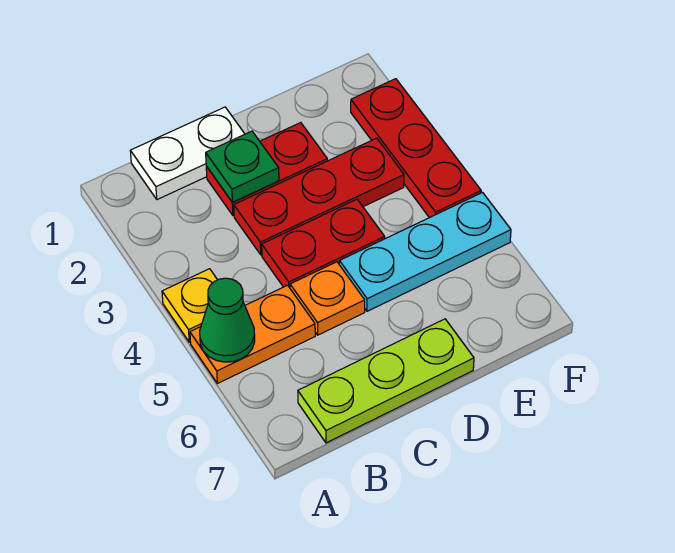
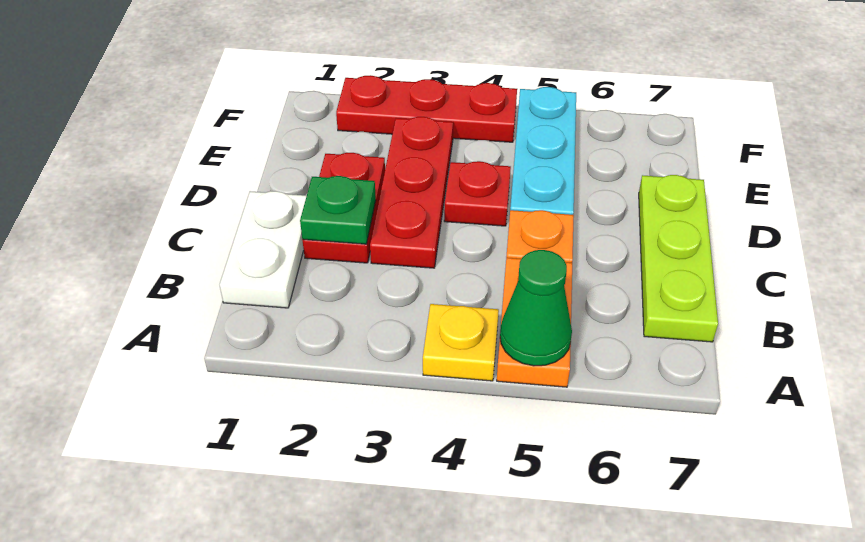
red 1x2 plate [262,199,385,288] -> red 1x1 plate [444,161,511,226]

